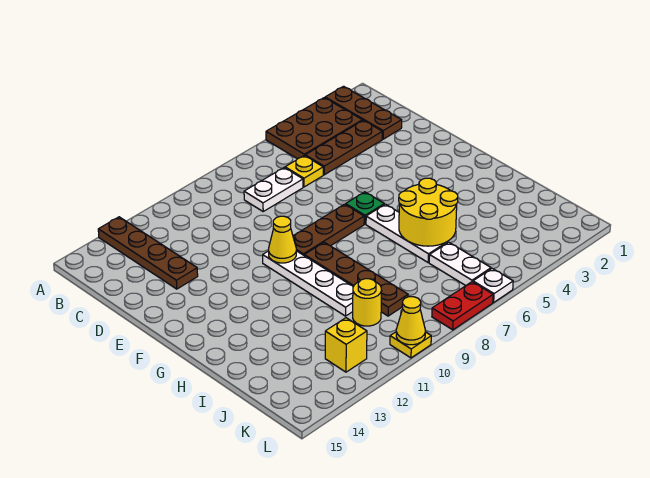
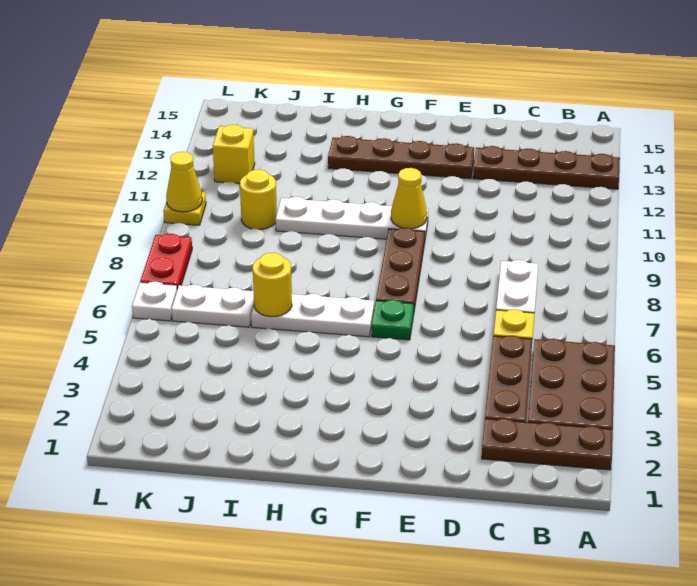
brown 1x4 plate [304,242,408,316] -> brown 1x4 plate moved to [328,136,474,179]
yellow 2x2 round brick [399,178,458,246] -> yellow 1x1 round brick [253,253,292,317]

